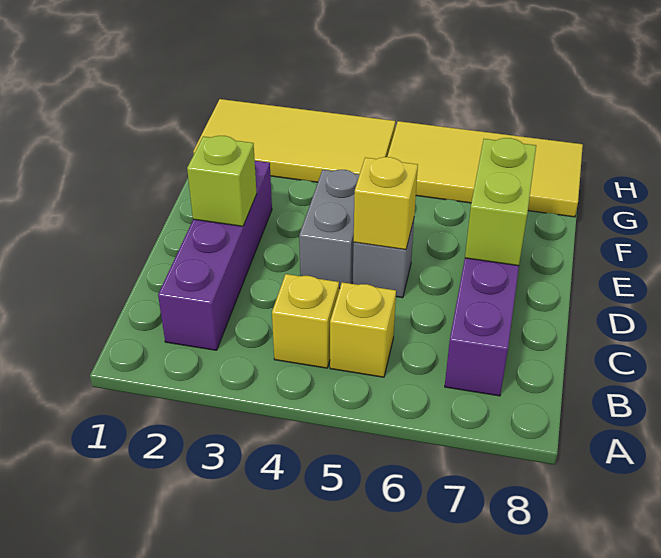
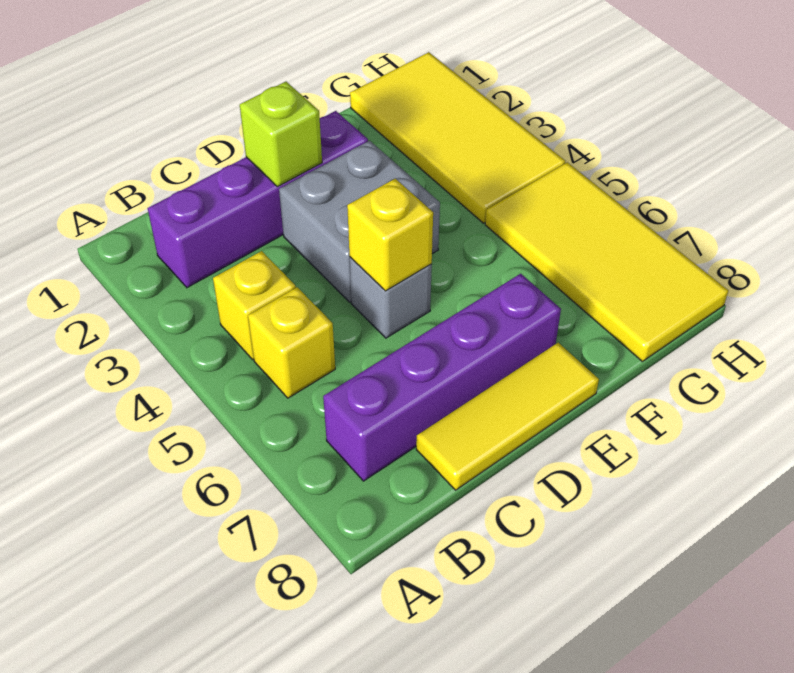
none -> yellow 1x3 tile [416,343,599,490]
grey 1x2 brick [299,170,359,288] -> grey 2x2 brick [279,141,440,302]
lime 1x2 brick [465,138,536,266] -> none

